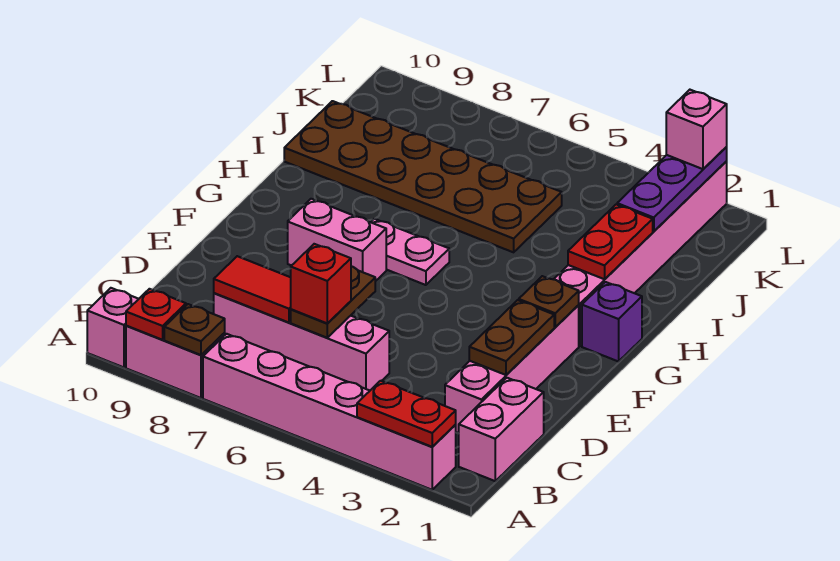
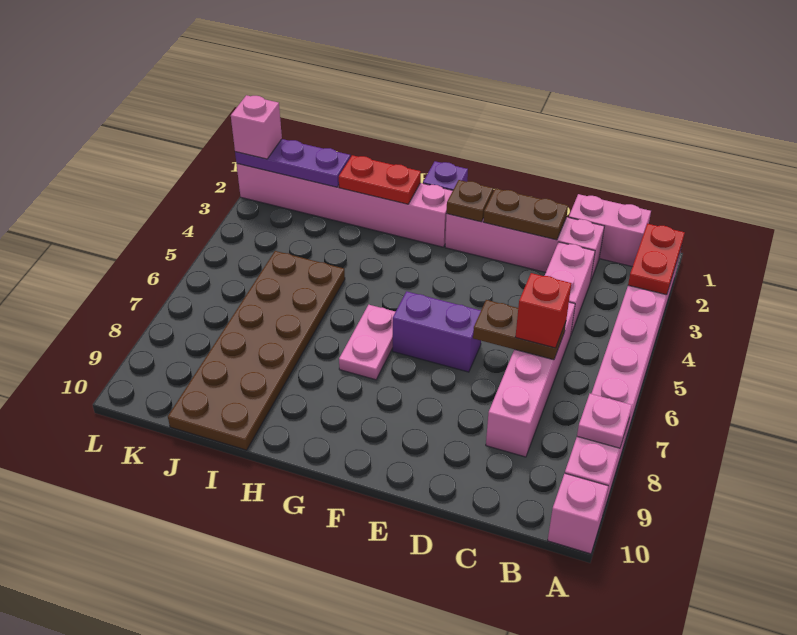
brown 1x1 plate [164,304,225,355] -> pink 1x1 plate [577,394,632,448]
red 1x1 plate [126,289,186,340] -> none
red 1x2 tile [214,256,291,323] -> none
none -> purple 1x2 brick [393,291,481,372]
pink 1x2 brick [288,199,386,281] -> pink 1x2 brick moved to [545,242,595,334]

